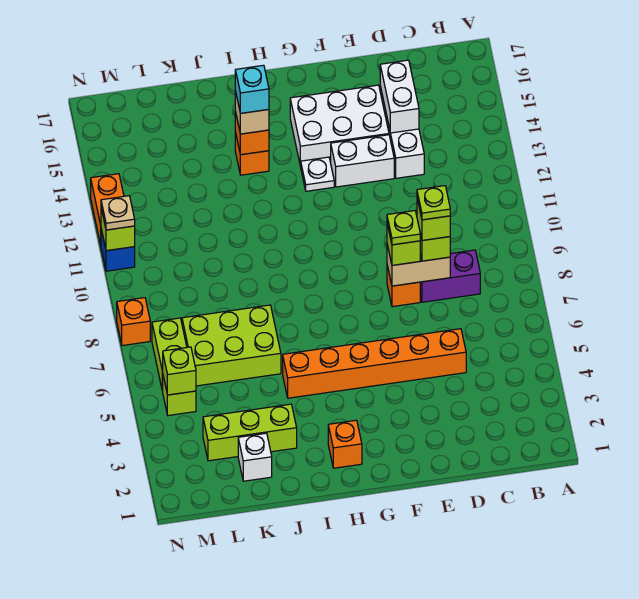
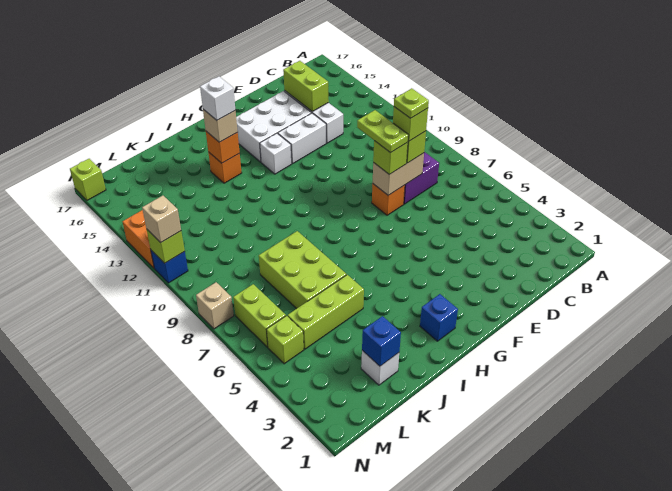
orange 1x6 brick [283,329,466,398] -> none
white 1x2 brick [380,60,419,133] -> lime 1x2 brick [283,61,329,111]
lime 1x1 plate [387,211,420,245] -> lime 1x2 plate [357,110,409,153]
white 1x1 plate [301,157,334,191] -> white 1x1 brick [260,133,292,174]
orange 1x1 brick [328,420,362,468] -> blue 1x1 brick [420,294,458,341]
cyan 1x1 brick [235,65,269,113] -> white 1x1 brick [200,76,235,120]
lime 1x3 brick [203,404,297,461] -> lime 1x3 brick moved to [288,275,364,349]
lime 2x3 brick [182,305,281,386] -> lime 2x3 brick turned to [259,231,346,309]
none -> blue 1x1 brick [362,316,401,366]
lime 1x1 brick [162,347,196,395] -> lime 1x1 brick moved to [70,159,106,200]
orange 1x1 brick [117,298,150,346] -> tan 1x1 brick [196,282,234,329]
tan 1x1 plate [101,196,135,230] -> tan 1x1 brick [142,196,181,243]

